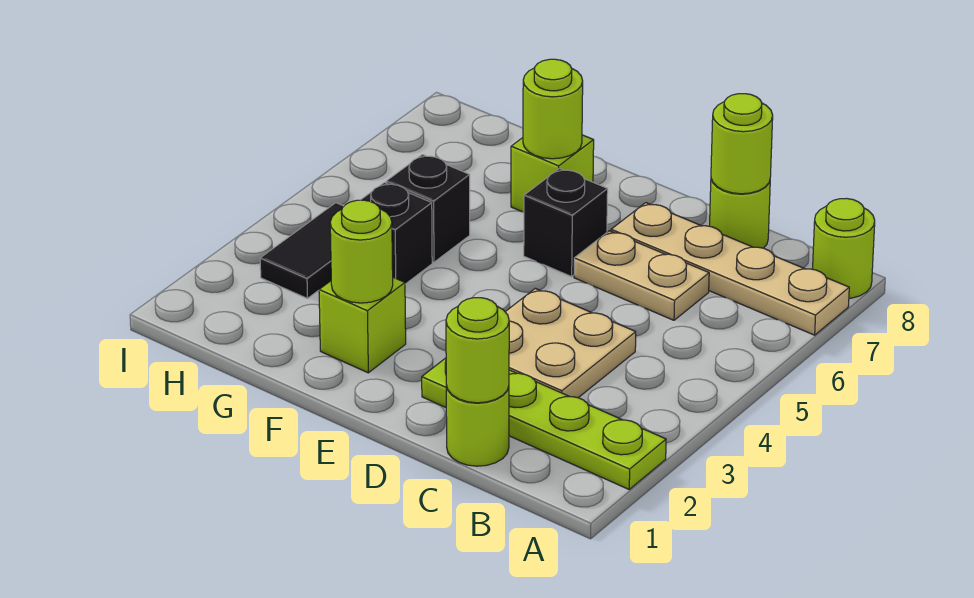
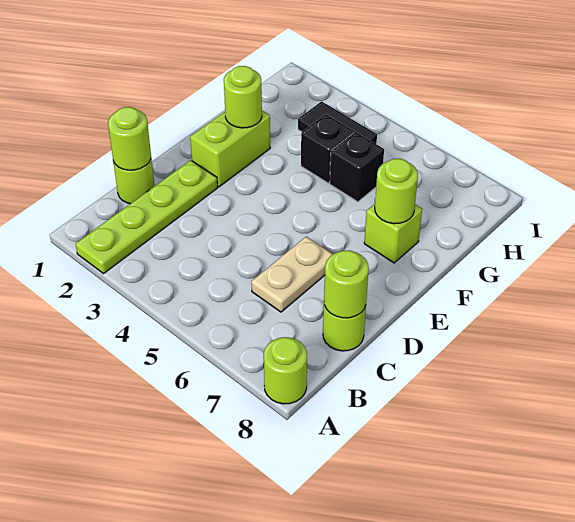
tan 1x4 plate [611,203,849,335] -> none
tan 2x2 plate [505,288,636,398] -> none
black 1x1 brick [524,169,608,277] -> none
lime 1x1 brick [319,277,406,373] -> lime 1x2 brick [190,111,270,187]

